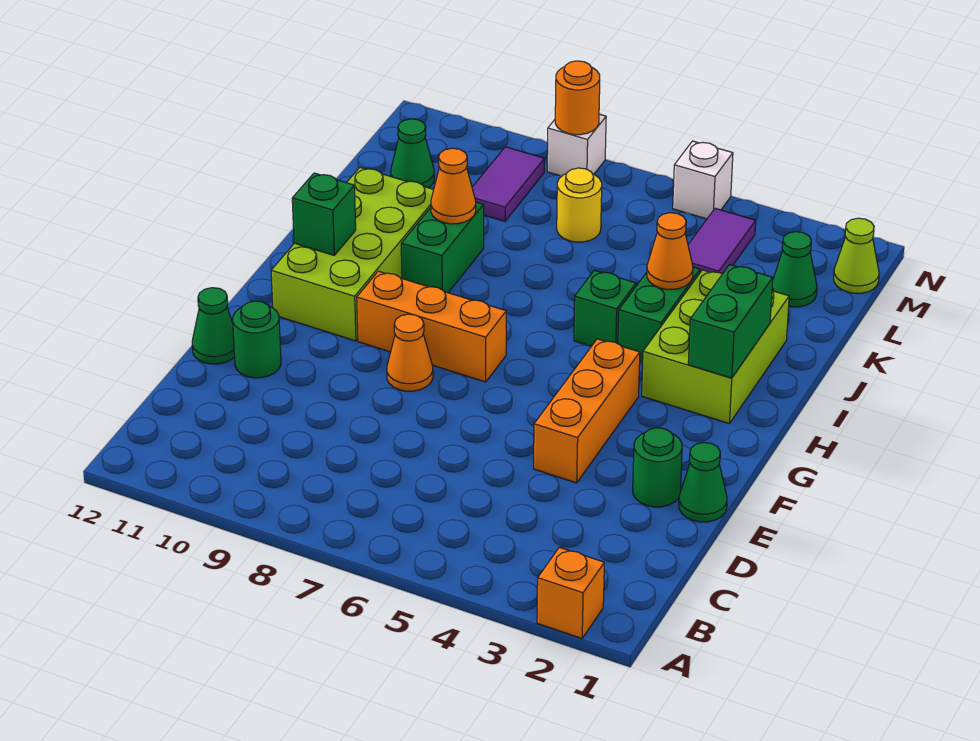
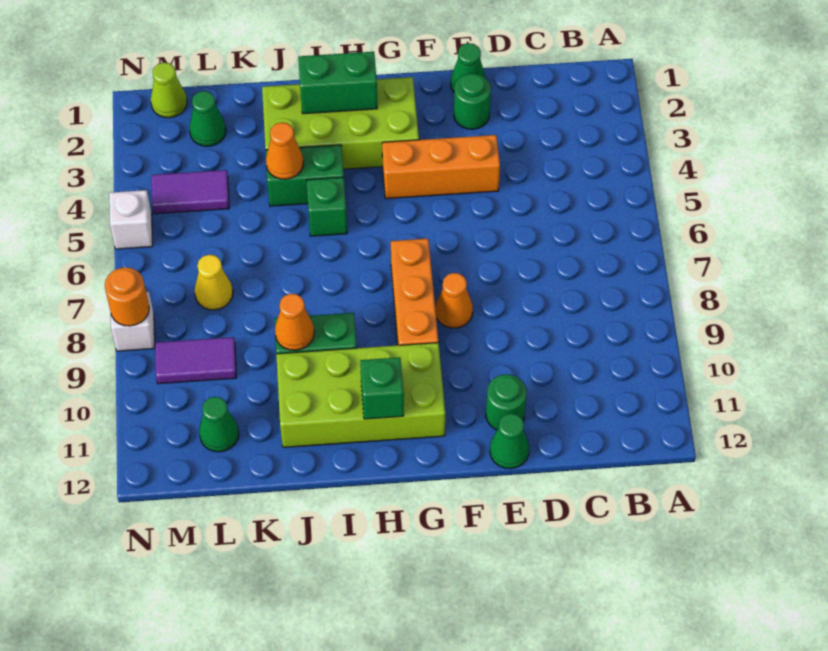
orange 1x1 brick [537,547,604,638] -> none
lime 2x3 brick [642,270,789,424] -> lime 2x4 brick [262,77,419,169]
yellow 1x1 round brick [557,168,602,242] -> yellow 1x1 cone [195,255,233,310]

